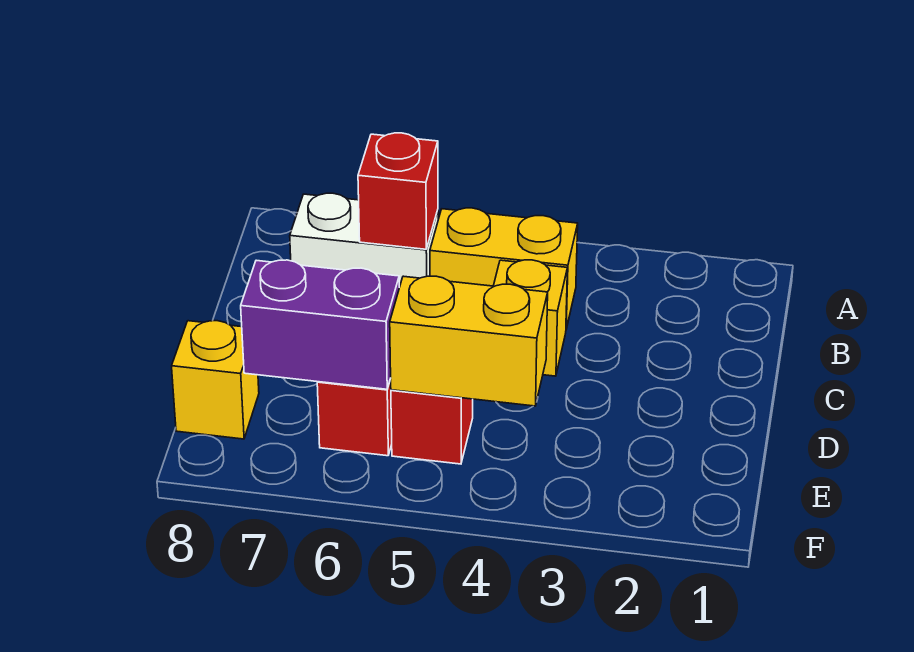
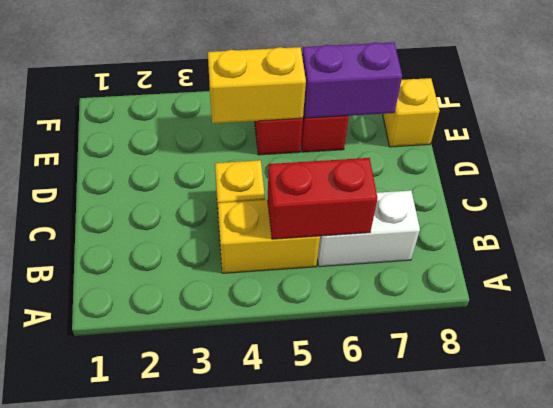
red 1x1 brick [358,133,438,249] -> red 1x2 brick [268,158,377,239]

